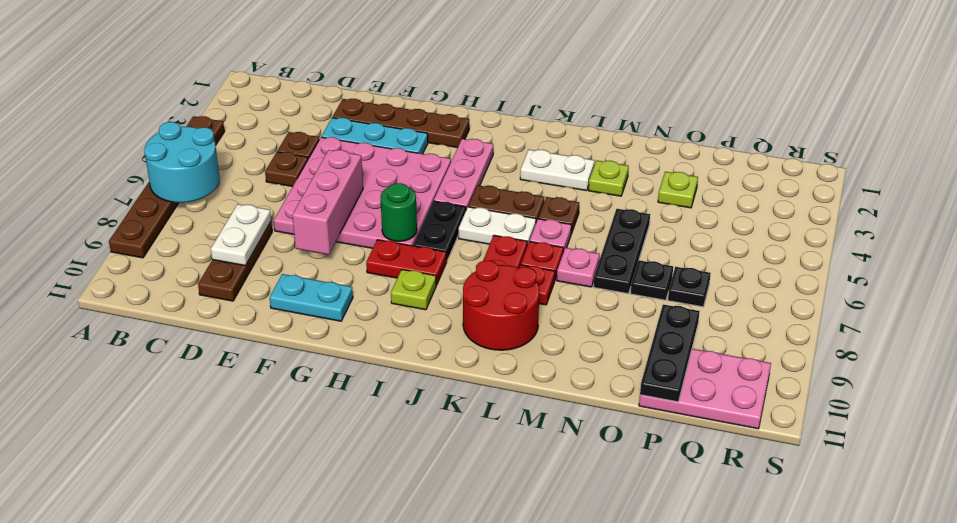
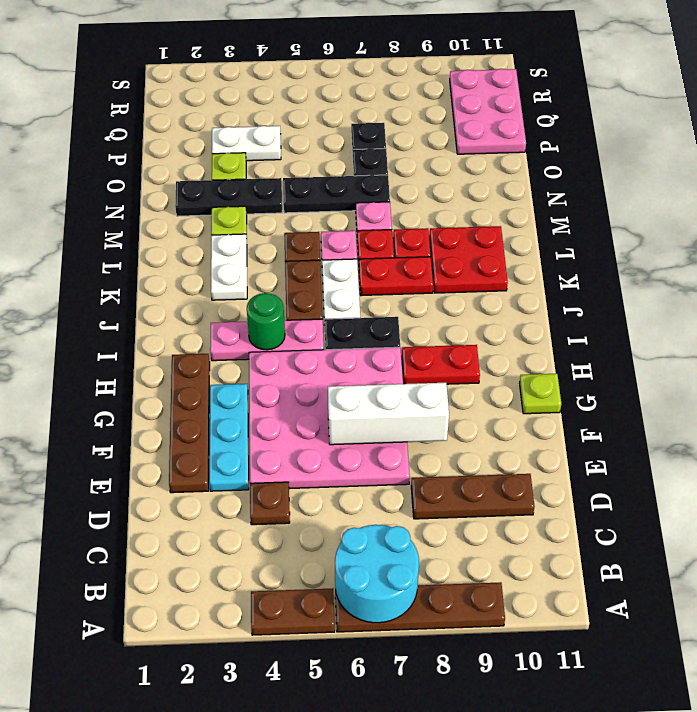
brown 1x1 plate [265,152,308,187] -> none
white 1x2 plate [211,204,271,266] -> white 1x2 plate moved to [212,126,281,161]
pink 1x3 brick [292,150,363,255] -> white 1x3 brick [328,383,449,445]
cyan 1x2 plate [270,274,353,321] -> none
green 1x1 round brick [381,183,417,241] -> green 1x1 round brick moved to [247,293,285,350]
red 1x2 plate [366,240,447,285] -> red 1x2 plate turned to [402,345,480,384]
lime 1x1 plate [391,270,436,310] -> lime 1x1 plate moved to [519,374,561,414]
red 2x2 round brick [463,261,539,350] -> red 2x2 plate [430,226,508,293]
black 1x3 plate [640,305,700,402] -> black 1x3 plate moved to [175,178,282,216]

